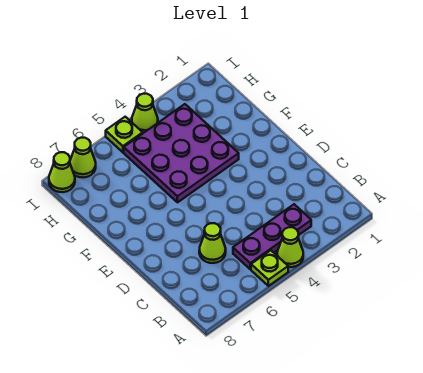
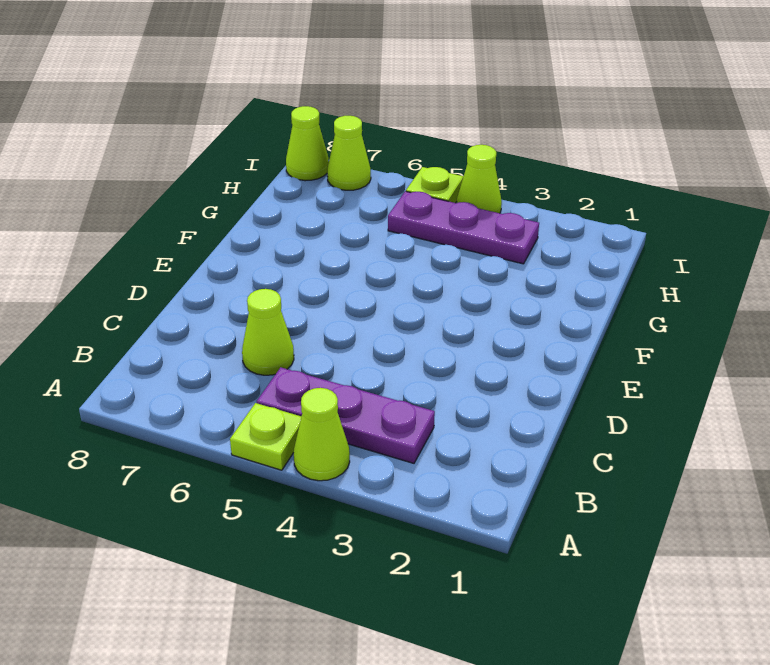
purple 3x3 plate [124,104,239,202] -> purple 1x3 plate [388,191,539,264]

